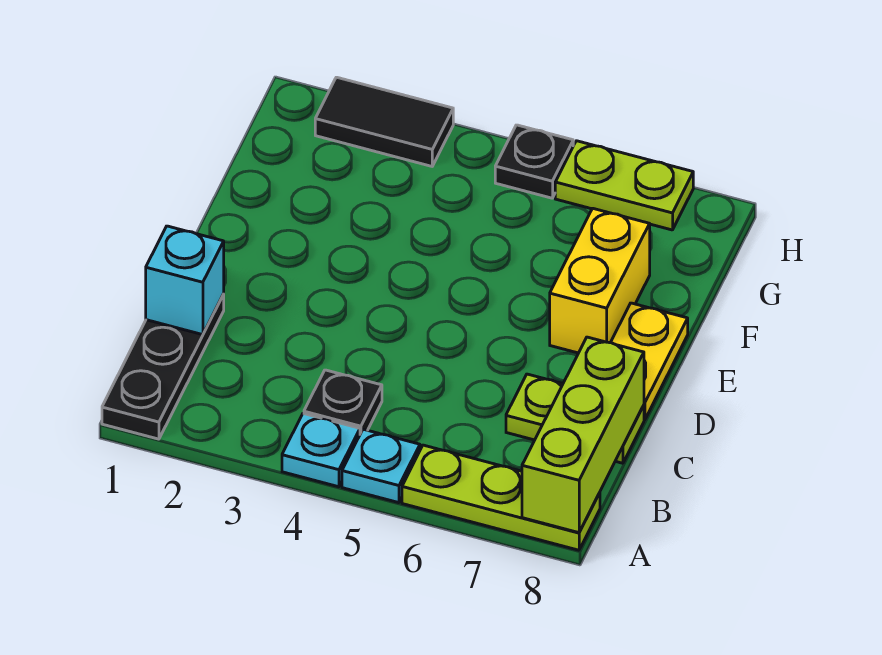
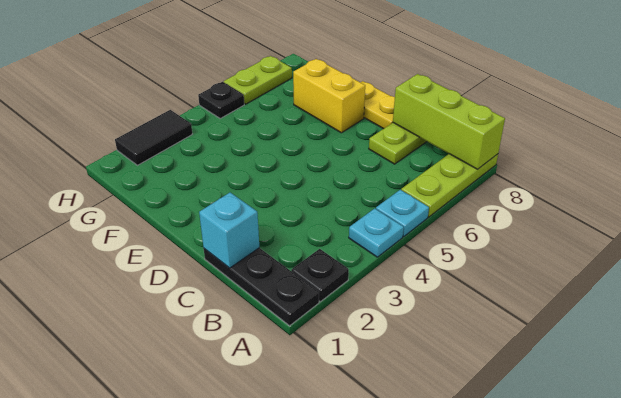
black 1x1 plate [304,370,382,434] -> black 1x1 plate moved to [291,249,349,302]

